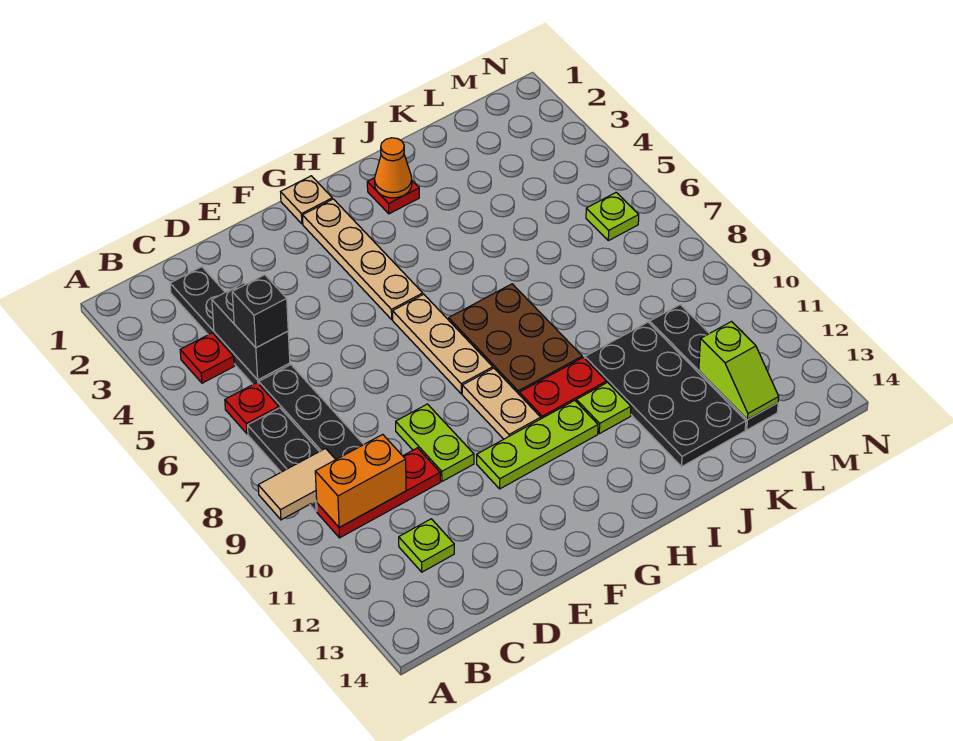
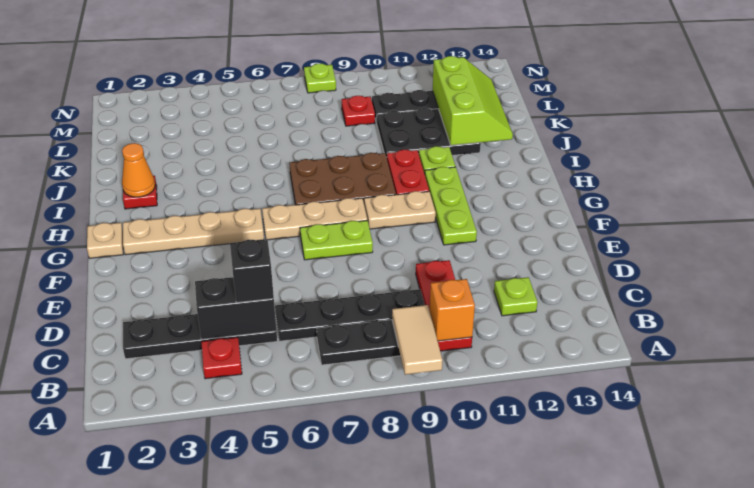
red 1x1 plate [225,383,279,434] -> red 1x1 plate moved to [342,96,375,126]
orange 1x2 brick [315,434,406,528] -> orange 1x1 brick [430,279,475,341]
lime 1x2 plate [396,404,474,481] -> lime 1x2 plate moved to [300,220,373,260]
black 2x4 plate [585,322,746,466] -> black 2x3 plate [377,108,481,157]
lime 1x2 slope [699,322,779,419] -> lime 2x3 slope [433,56,513,145]
lime 1x1 plate [586,192,639,241] -> lime 1x1 plate moved to [304,64,336,93]

